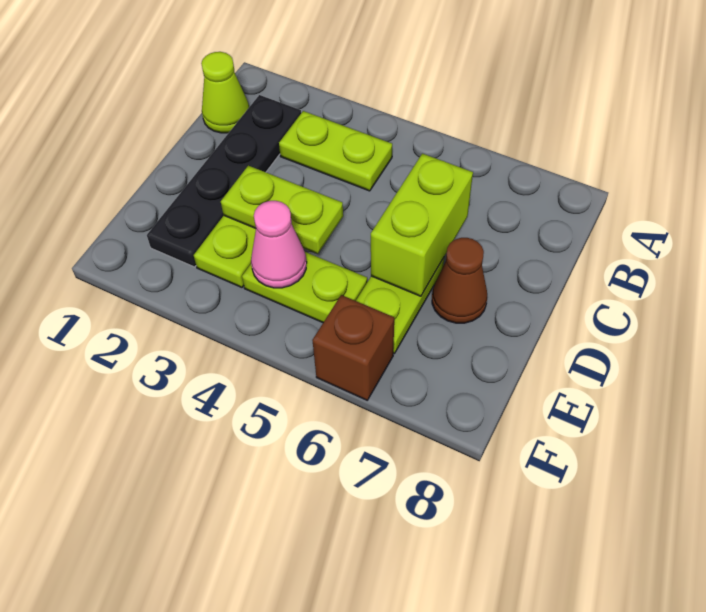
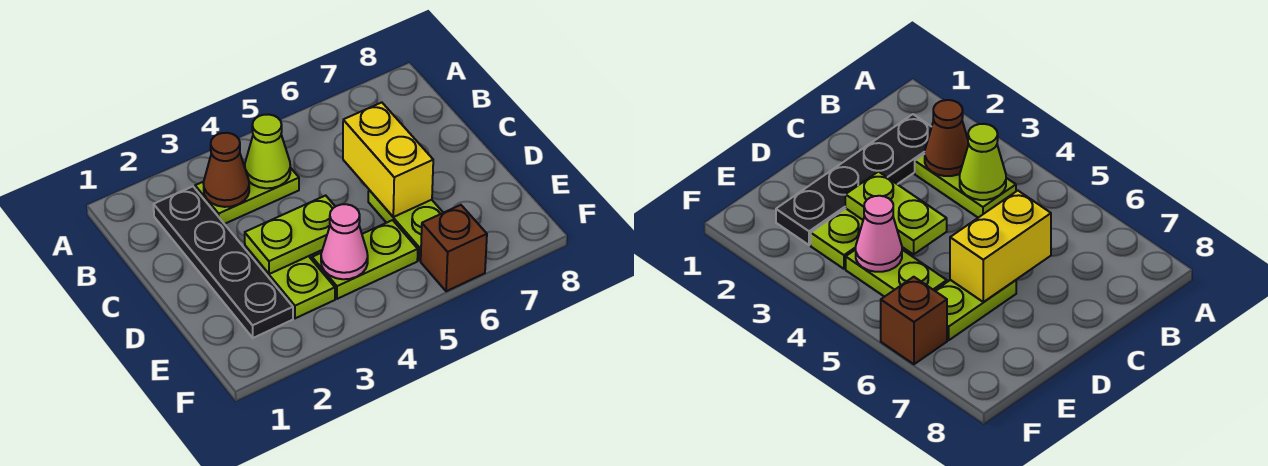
lime 1x1 cone [201,52,249,133] -> lime 1x1 cone moved to [245,115,290,188]
lime 1x2 brick [371,154,473,296] -> yellow 1x2 brick [343,102,433,217]
brown 1x1 cone [432,238,487,323] -> brown 1x1 cone moved to [203,133,249,207]

